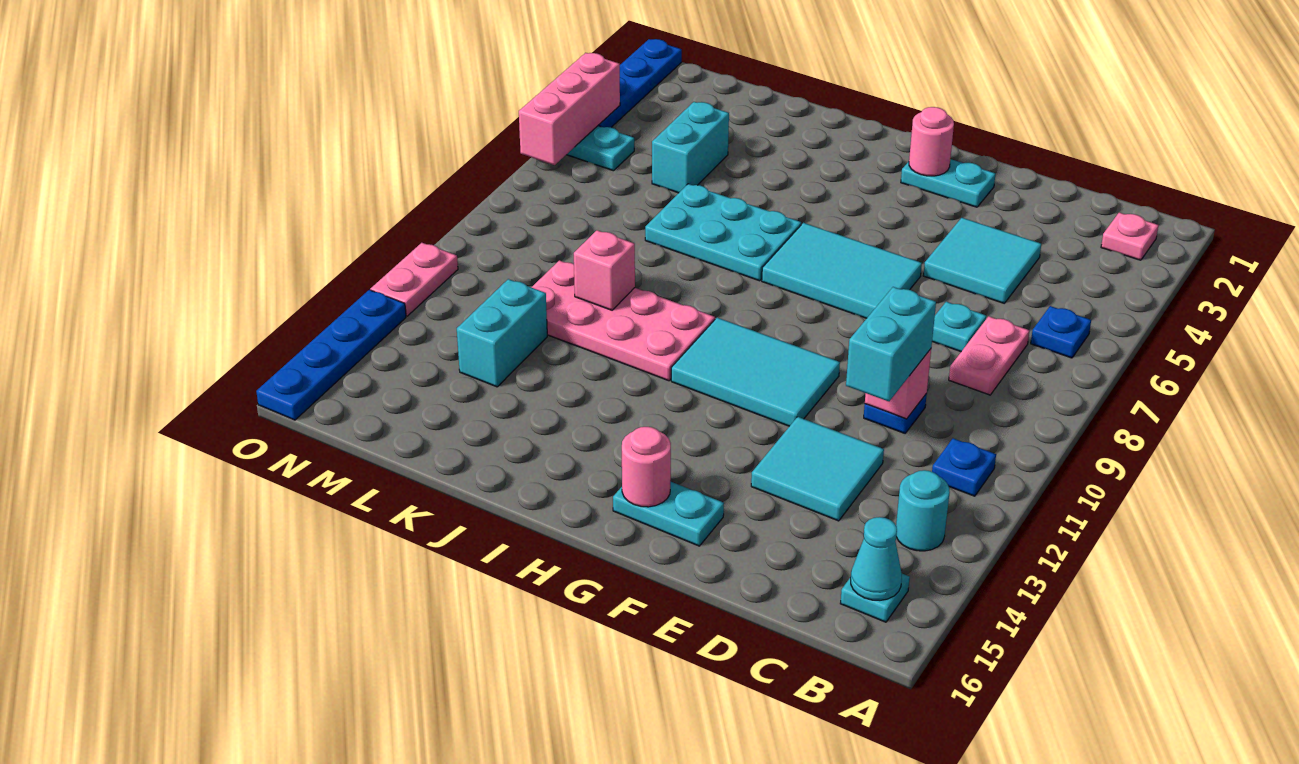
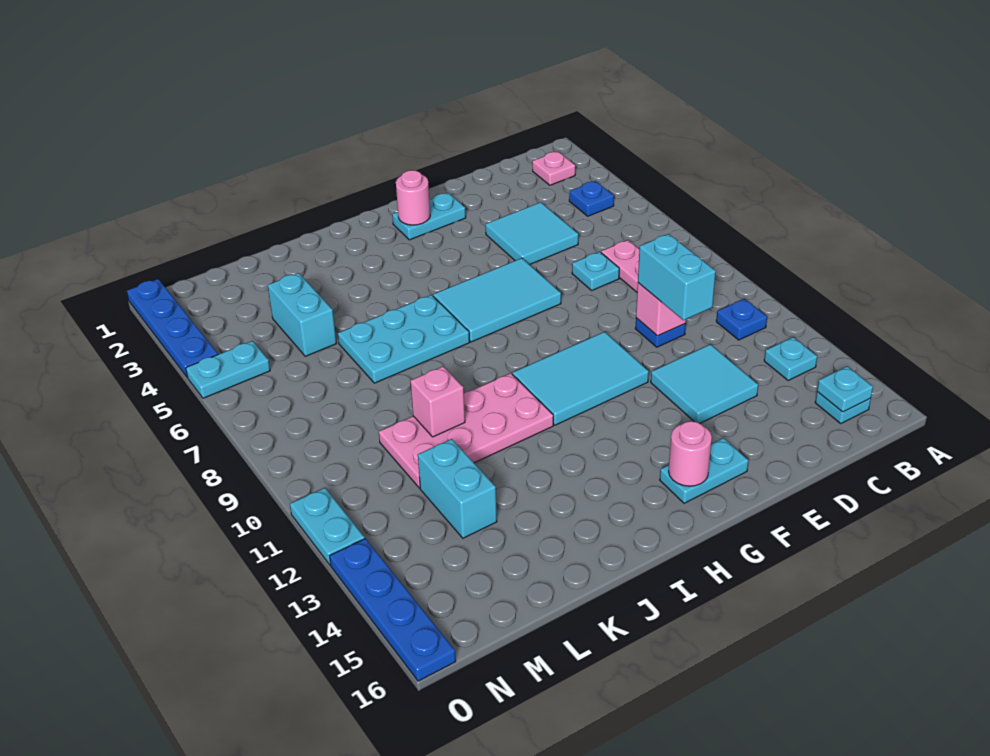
blue 1x1 plate [1031,306,1091,358] -> blue 1x1 plate moved to [569,181,614,216]
cyan 1x1 round brick [896,470,950,551] -> cyan 1x1 plate [764,337,817,381]
cyan 1x1 cone [851,517,902,600] -> cyan 1x1 plate [817,366,873,412]
pink 1x3 brick [519,53,620,165] -> none
pink 1x2 plate [370,243,458,316] -> cyan 1x2 plate [290,488,365,565]

